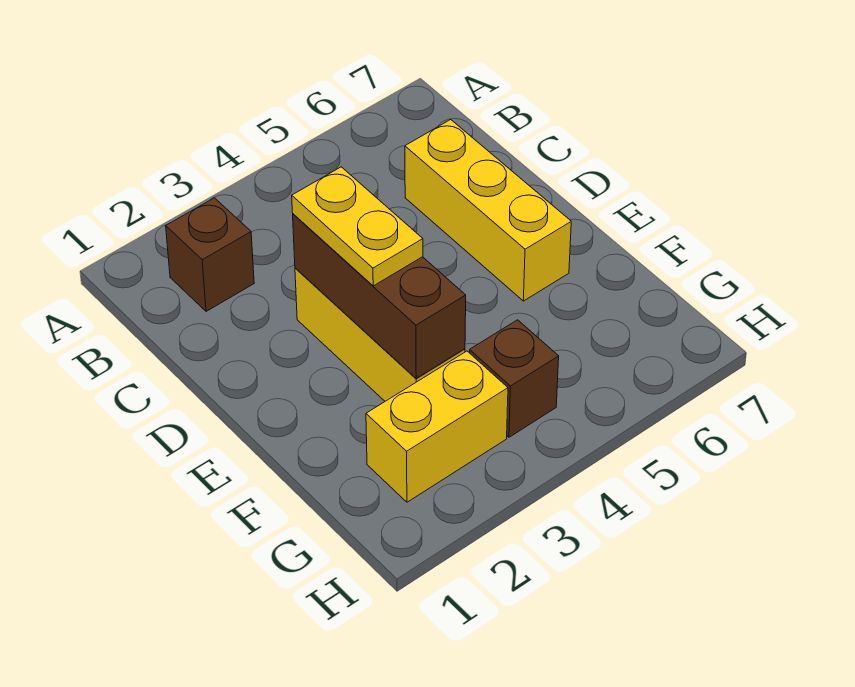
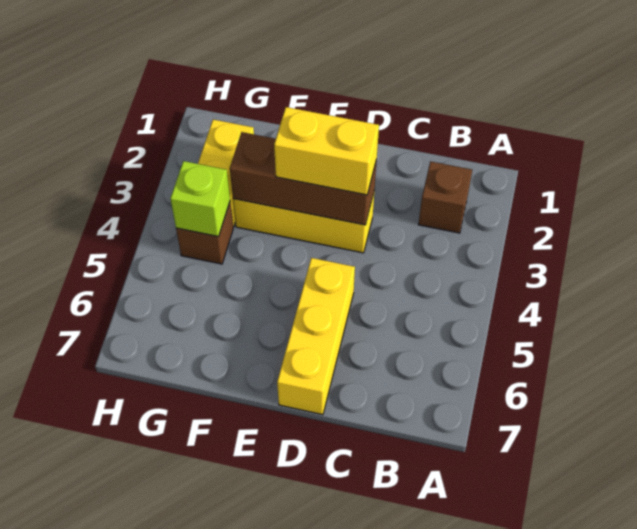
yellow 1x3 brick [405,120,571,301] -> yellow 1x3 brick turned to [277,258,355,415]
yellow 1x2 plate [292,167,423,286] -> yellow 1x2 brick [274,107,379,195]
none -> lime 1x1 brick [170,161,230,237]

